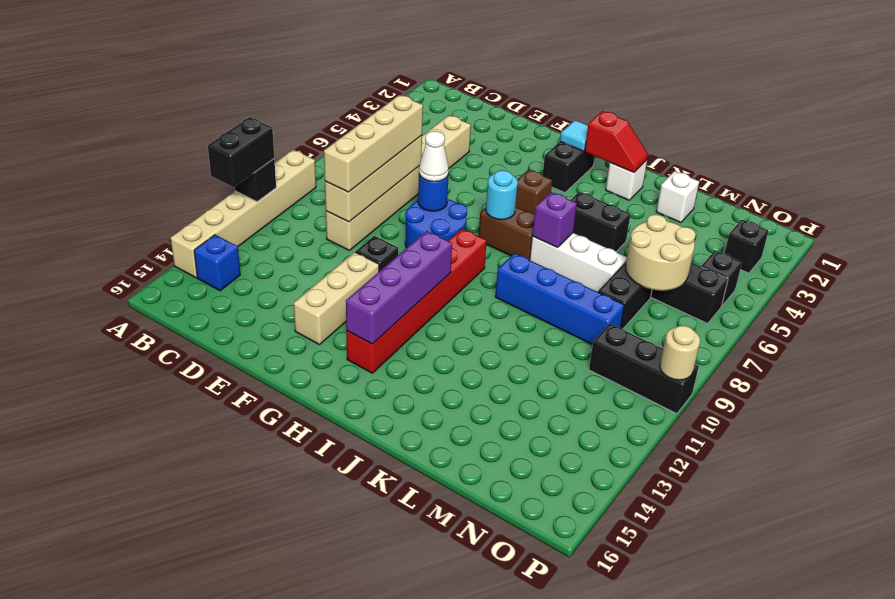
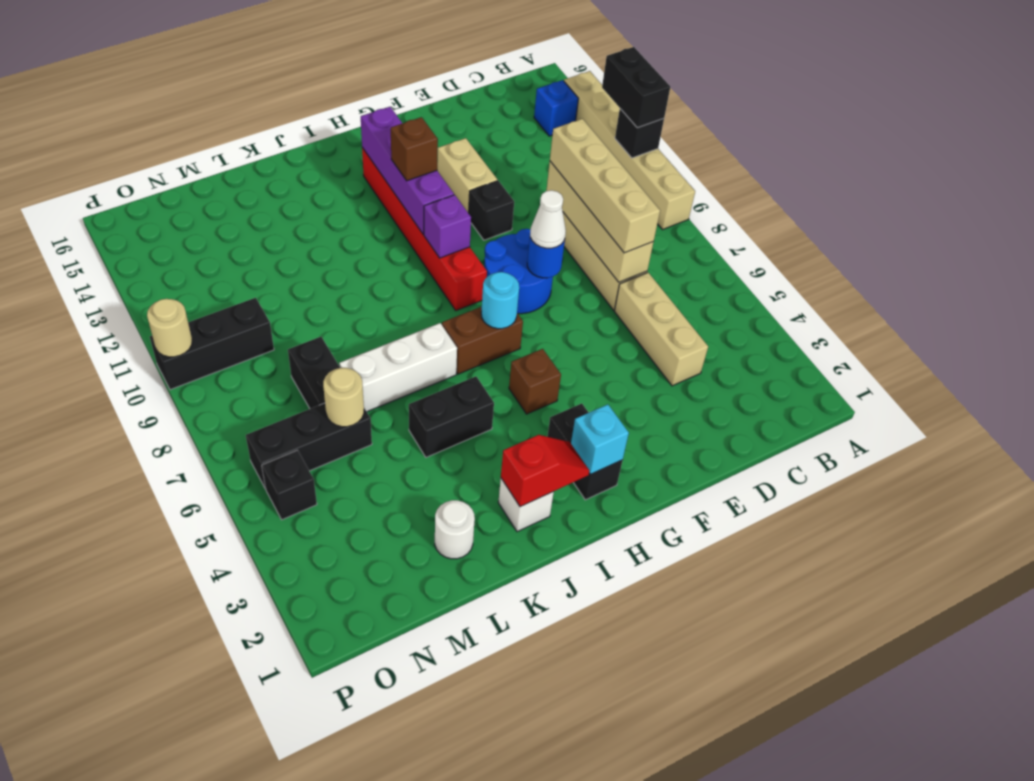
tan 1x3 brick [294,252,379,345] -> tan 1x2 brick [437,138,497,213]
cyan 1x1 tile [560,120,588,151] -> cyan 1x1 brick [571,404,629,474]
none -> brown 1x1 brick [391,117,438,181]
red 1x2 slope [584,111,648,173] -> red 1x2 slope turned to [501,435,590,507]
purple 1x1 brick [532,192,577,247] -> purple 1x1 brick moved to [424,195,471,258]
blue 1x4 brick [495,253,624,345] -> none
white 1x1 brick [656,171,699,223] -> white 1x1 round brick [435,500,475,559]
tan 2x2 round brick [626,214,696,291] -> tan 1x1 round brick [323,368,364,427]
black 1x1 brick [725,219,769,273] -> none

